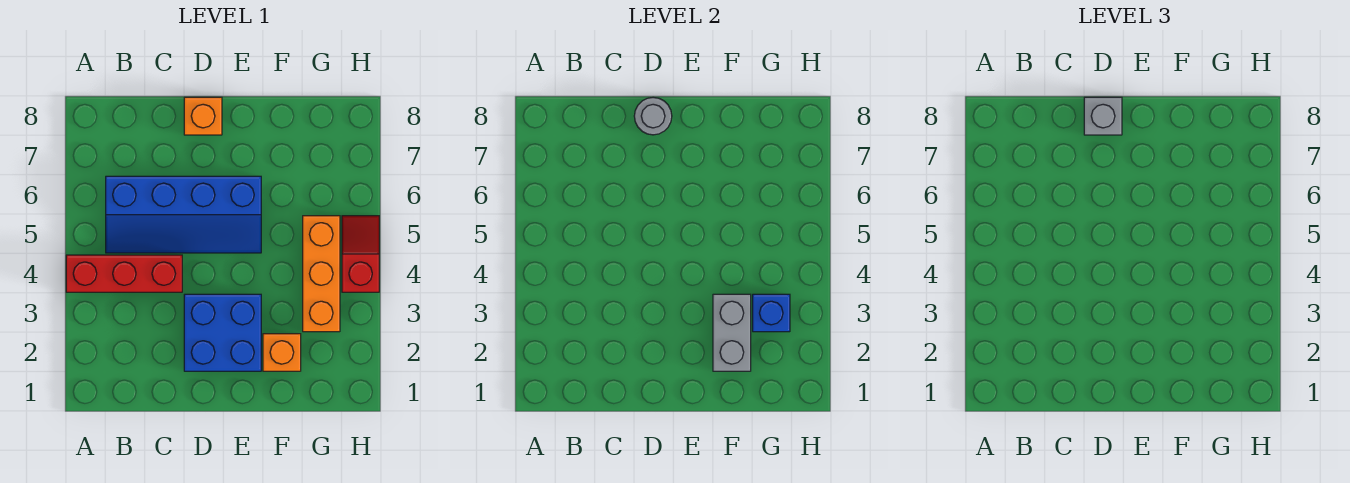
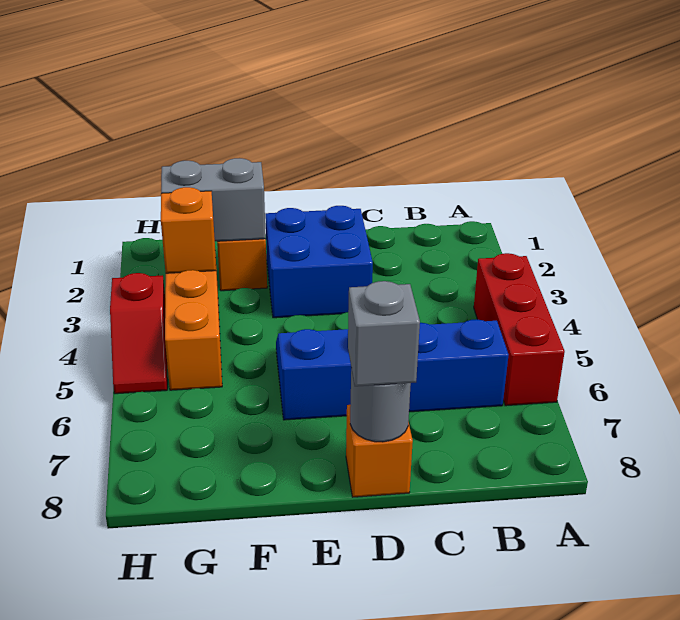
red 1x3 brick [66,255,182,292] -> red 1x3 brick turned to [474,253,565,406]
grey 1x2 brick [713,294,751,371] -> grey 1x2 brick turned to [161,158,266,242]
blue 1x1 brick [753,294,790,332] -> orange 1x1 brick [161,187,216,273]

